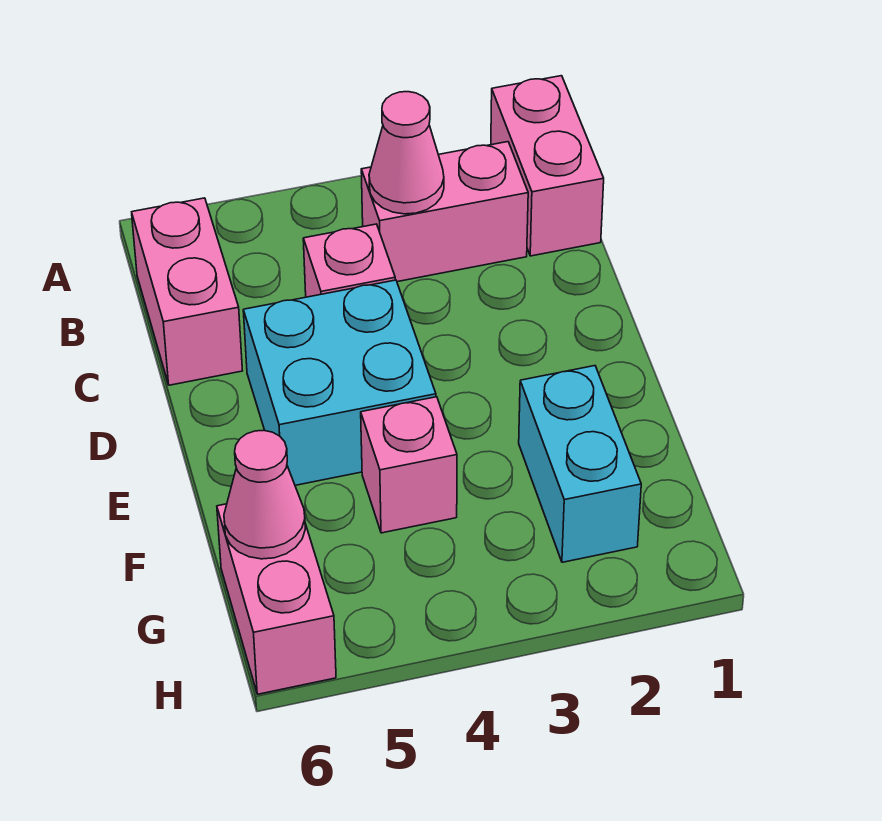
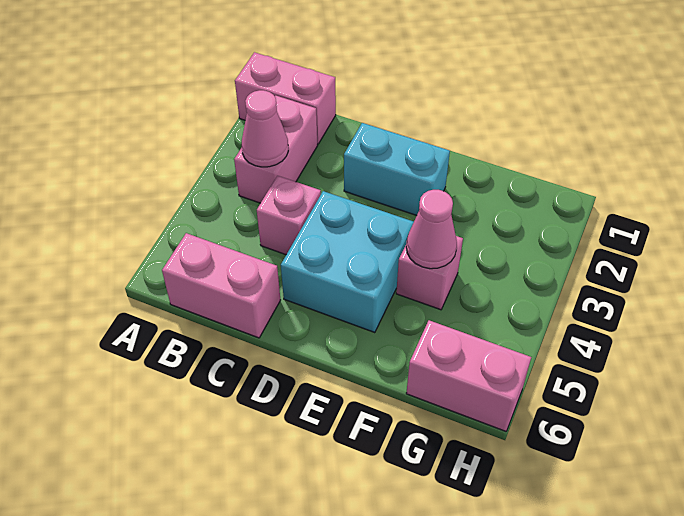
cyan 1x2 brick [519,366,641,562] -> cyan 1x2 brick moved to [344,123,450,215]
pink 1x1 cone [224,430,305,559] -> pink 1x1 cone moved to [406,190,457,269]

